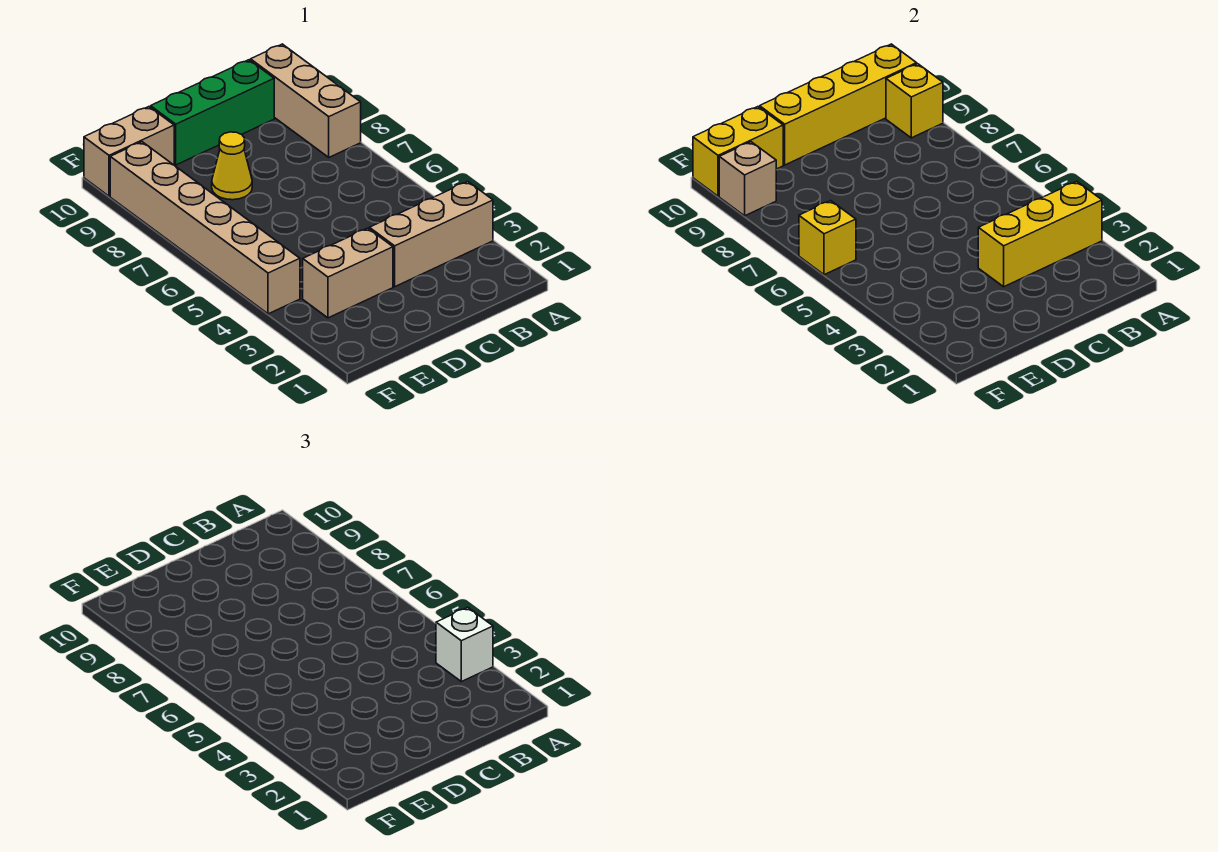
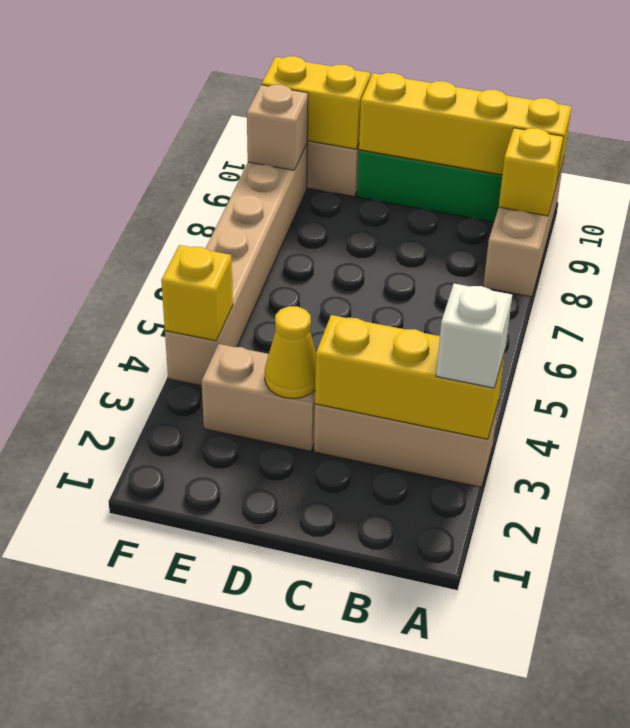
yellow 1x1 cone [212,132,252,200] -> yellow 1x1 cone moved to [265,306,316,398]
yellow 1x1 brick [799,201,856,275] -> yellow 1x1 brick moved to [161,245,233,341]

